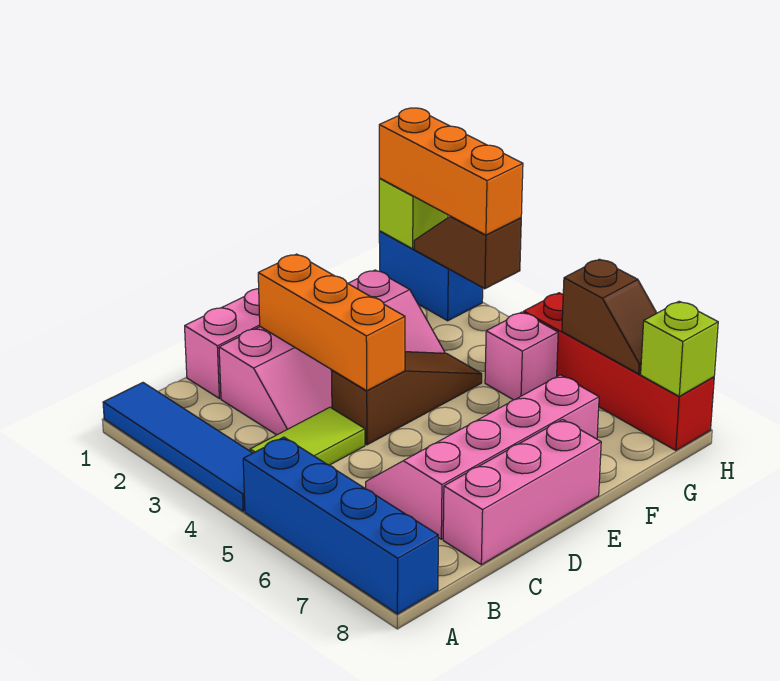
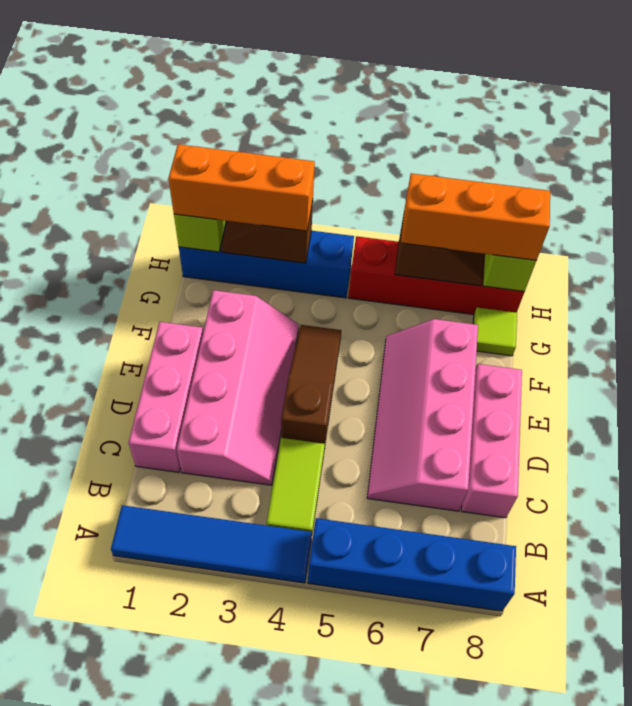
orange 1x3 brick [258,254,405,391] -> orange 1x3 brick moved to [401,173,550,260]
pink 1x1 brick [485,312,558,400] -> none
none -> lime 1x1 tile [473,308,517,356]
blue 1x2 brick [379,231,483,321] -> blue 1x4 brick [179,226,354,298]

